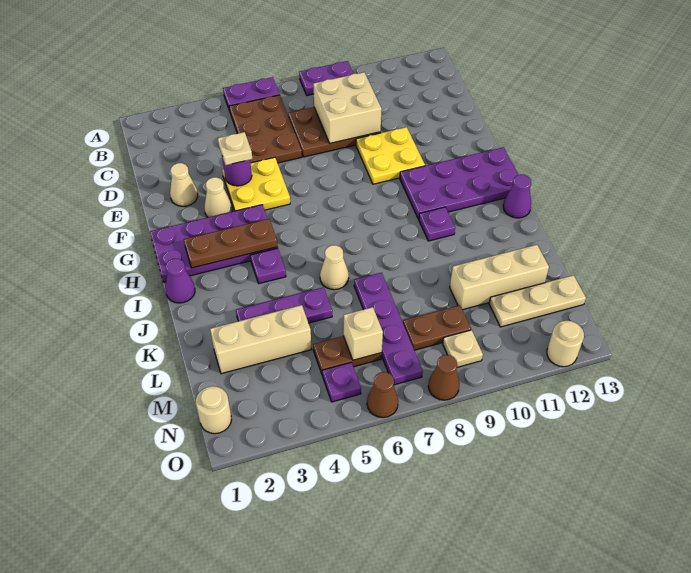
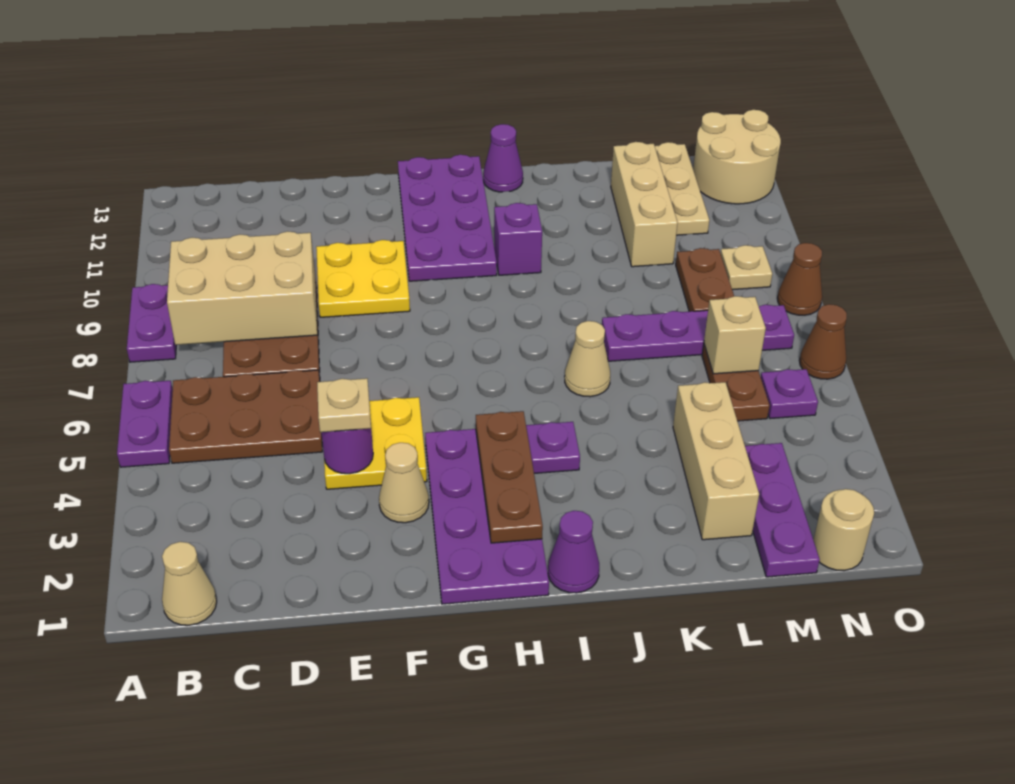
tan 2x2 brick [313,72,382,144] -> tan 2x3 brick [167,231,317,345]
tan 1x1 cone [170,163,198,206] -> tan 1x1 cone moved to [162,542,217,625]
purple 1x1 plate [419,207,455,241] -> purple 1x1 brick [494,203,542,275]
purple 1x3 plate [236,287,332,323] -> purple 1x3 plate moved to [745,443,820,577]
tan 1x1 round brick [547,321,584,367] -> tan 2x2 round brick [693,110,781,204]

